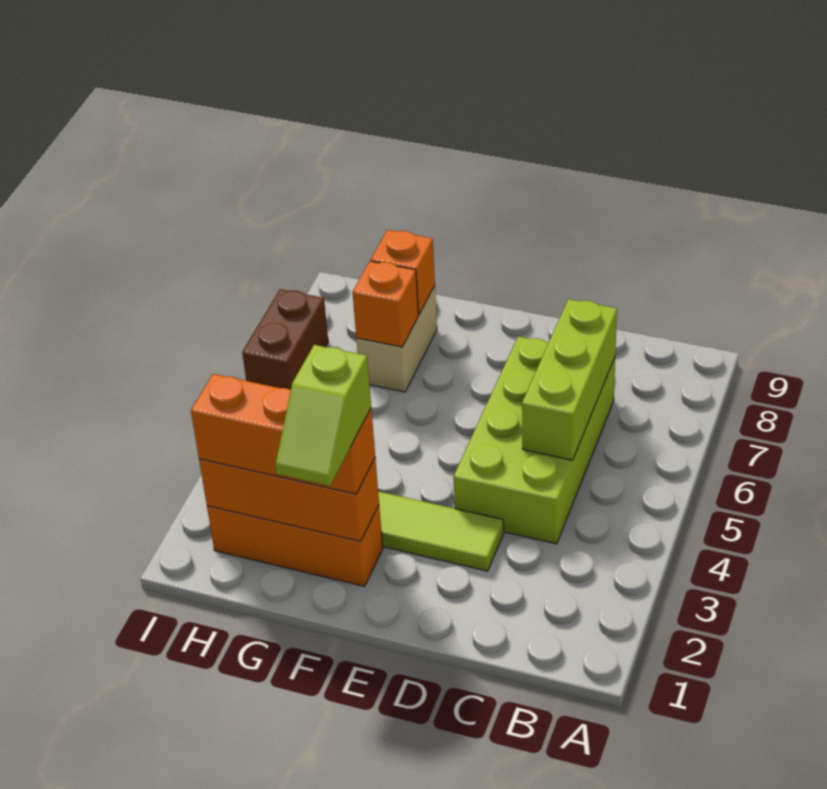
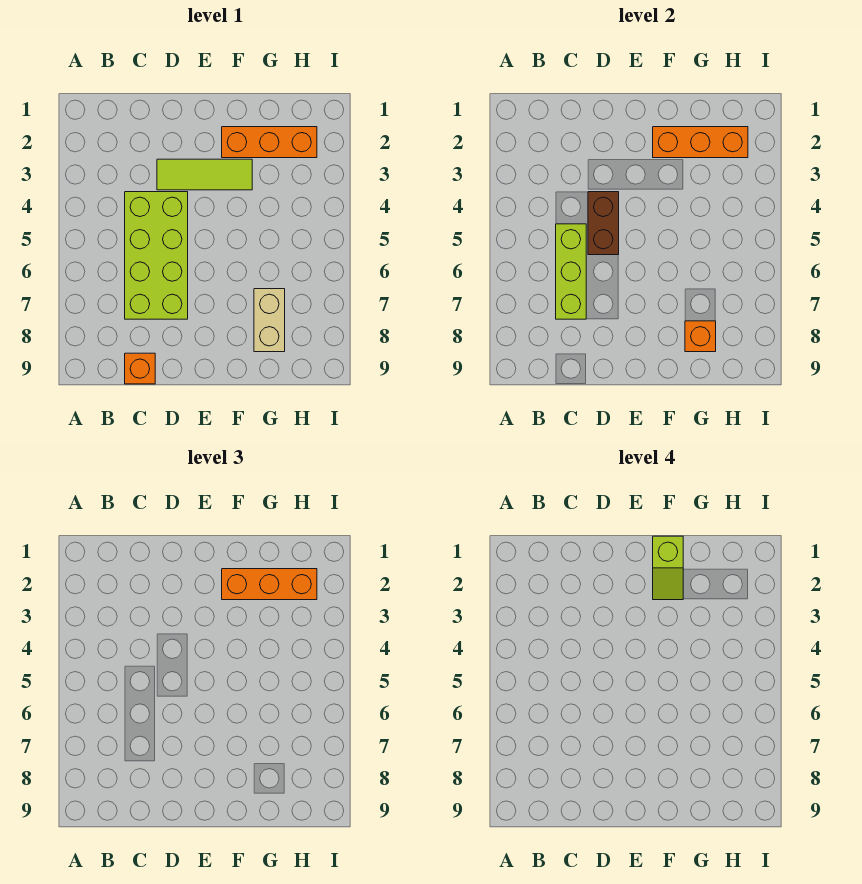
lime 1x2 slope [275,345,371,486] -> lime 1x2 slope turned to [653,536,683,600]
orange 1x1 brick [353,261,418,347] -> orange 1x1 brick moved to [125,353,155,384]
brown 1x2 brick [242,289,328,390] -> brown 1x2 brick moved to [588,192,619,255]

